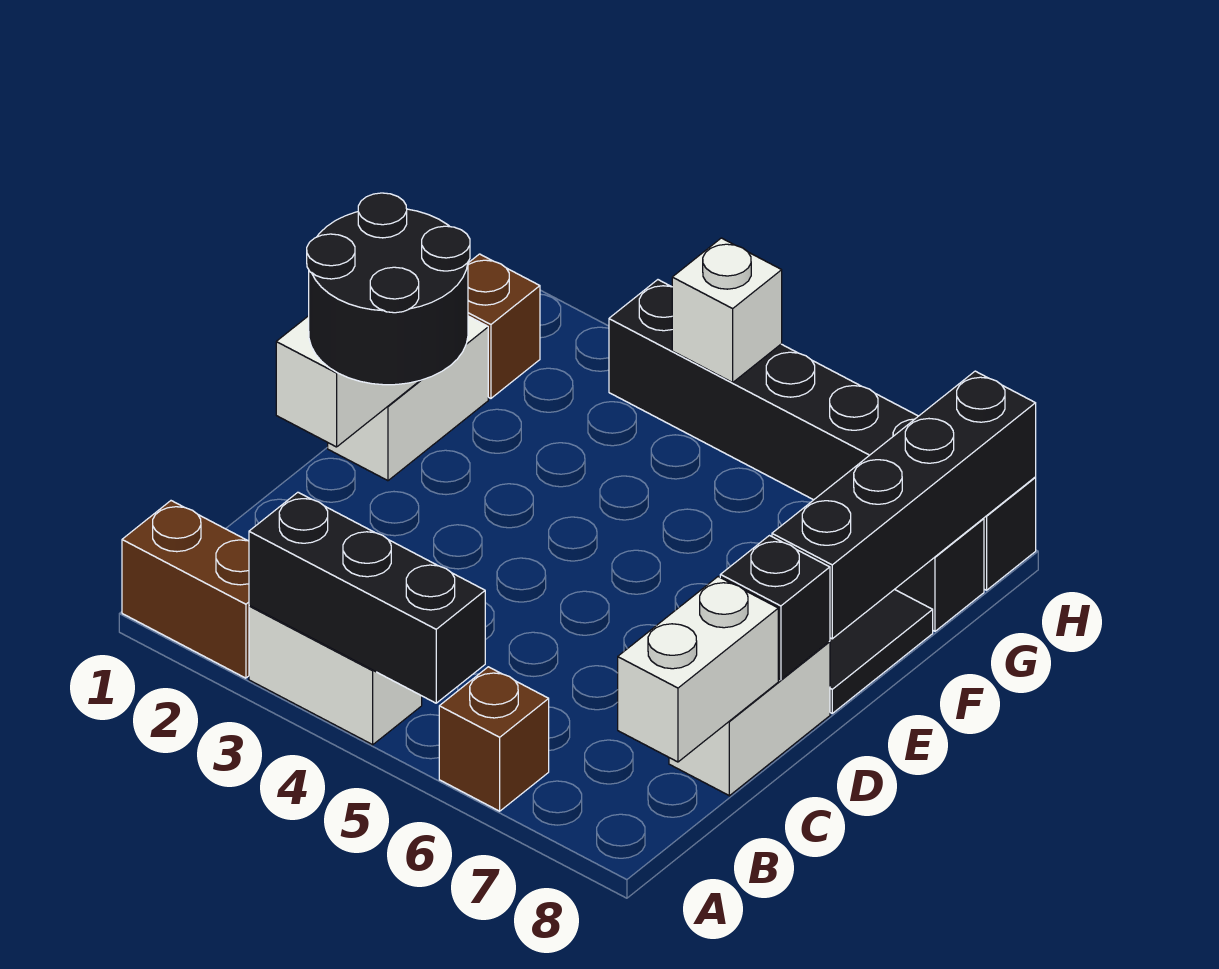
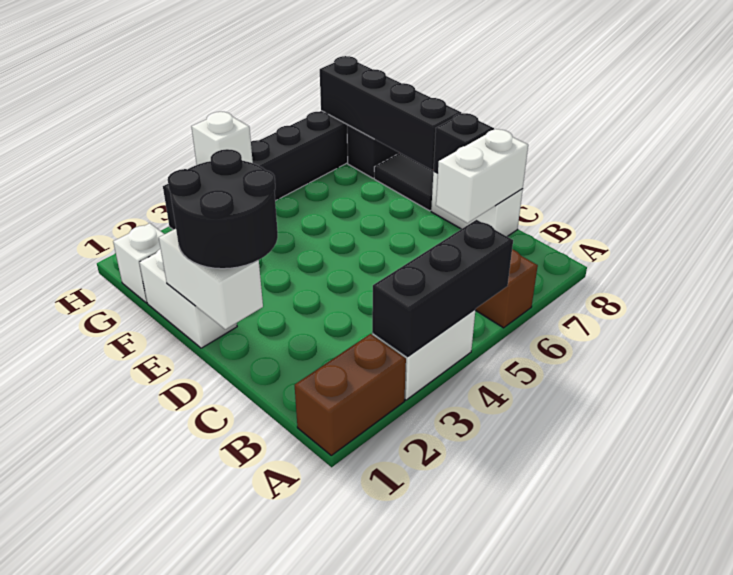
white 1x2 brick [618,577,778,762] -> white 1x2 brick turned to [436,129,528,223]
brown 1x1 brick [468,254,540,398] -> white 1x1 brick [113,223,164,303]

